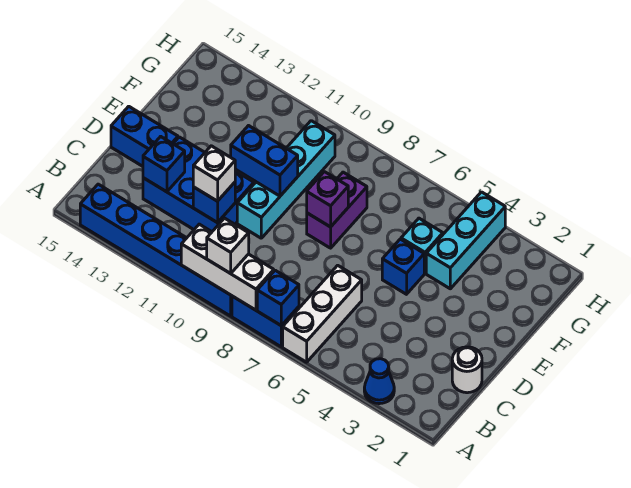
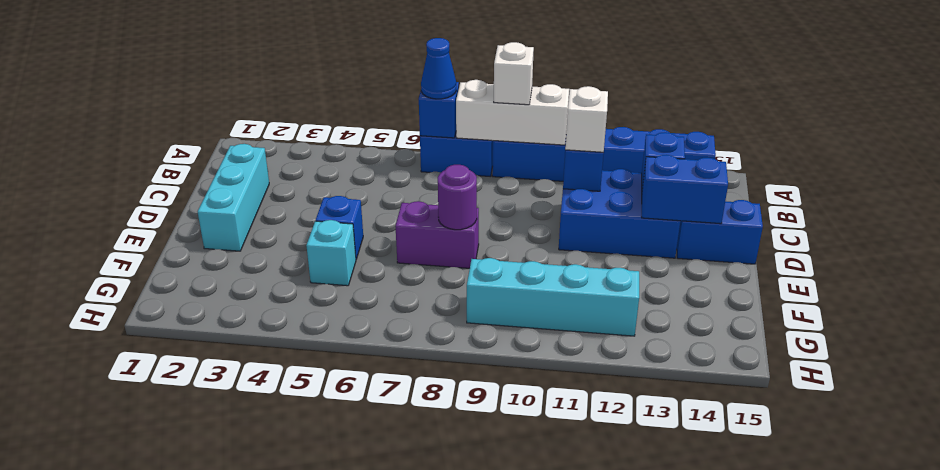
blue 1x1 cone [364,359,394,404] -> blue 1x1 cone moved to [421,38,456,99]
white 1x3 brick [283,265,362,362] -> none
white 1x1 round brick [452,347,482,393] -> none
cyan 1x4 brick [237,121,335,238] -> cyan 1x4 brick turned to [467,258,639,336]
purple 1x2 brick [307,172,367,248] -> purple 1x2 brick turned to [395,201,479,268]
purple 1x1 brick [307,172,348,227] -> purple 1x1 round brick [438,165,477,230]
blue 1x2 brick [231,126,298,196] -> blue 1x2 brick moved to [642,155,728,224]
cyan 1x3 brick [426,192,505,289] -> cyan 1x3 brick moved to [198,144,269,251]

